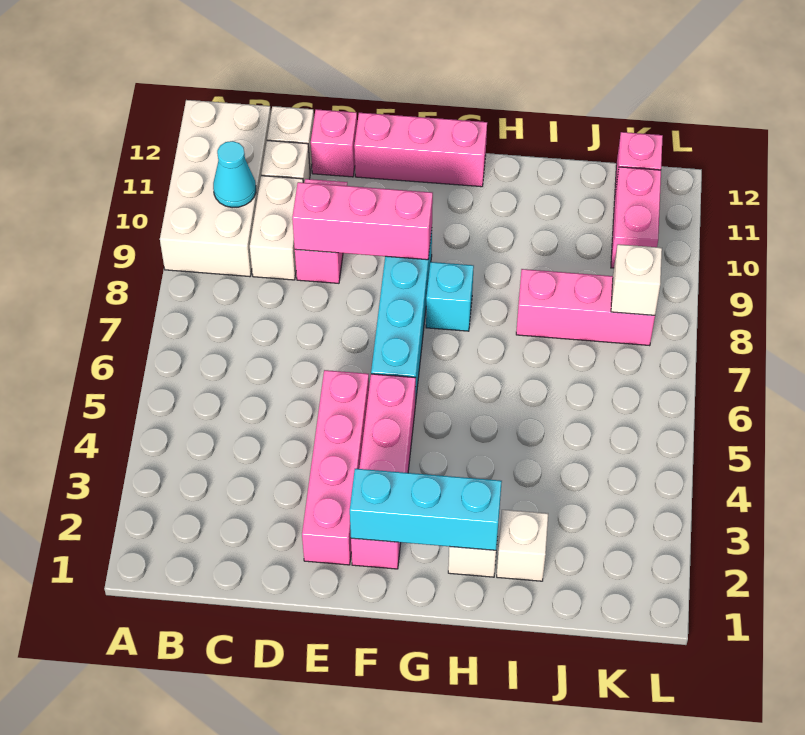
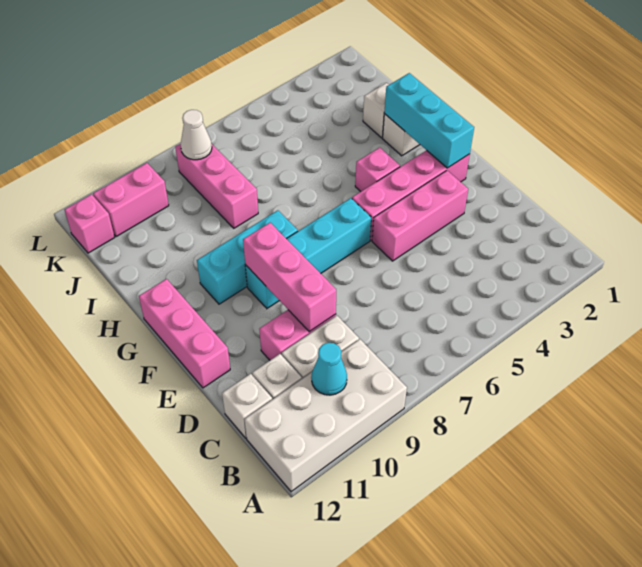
pink 1x1 brick [311,109,357,177] -> pink 1x1 brick moved to [355,148,400,192]
pink 1x4 brick [302,370,369,565] -> pink 1x3 brick [372,171,468,261]
cyan 1x1 brick [426,262,474,331] -> cyan 1x3 brick [197,210,298,304]
white 1x1 brick [611,244,662,315] -> white 1x1 cone [181,110,212,160]

